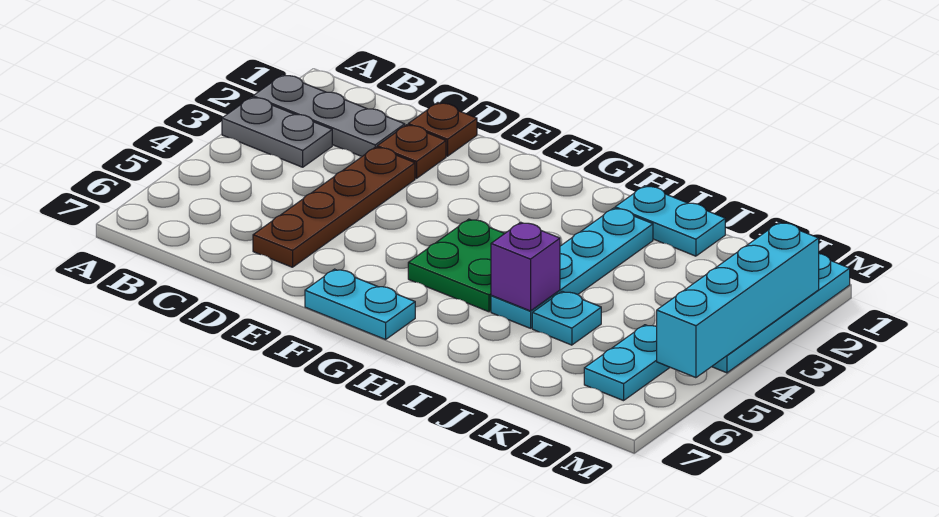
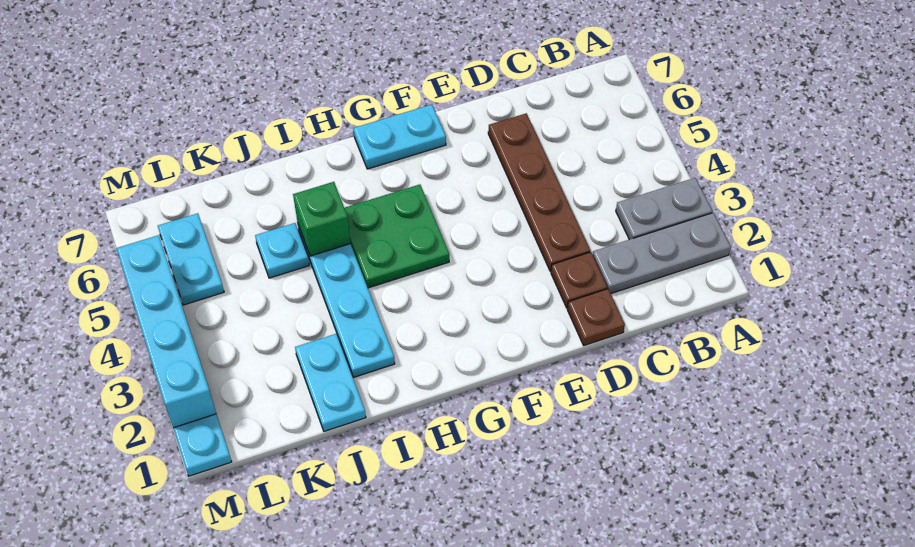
cyan 1x2 plate [615,186,725,256] -> cyan 1x2 plate turned to [295,334,366,431]
purple 1x1 brick [491,222,560,311] -> green 1x1 brick [293,182,351,256]

